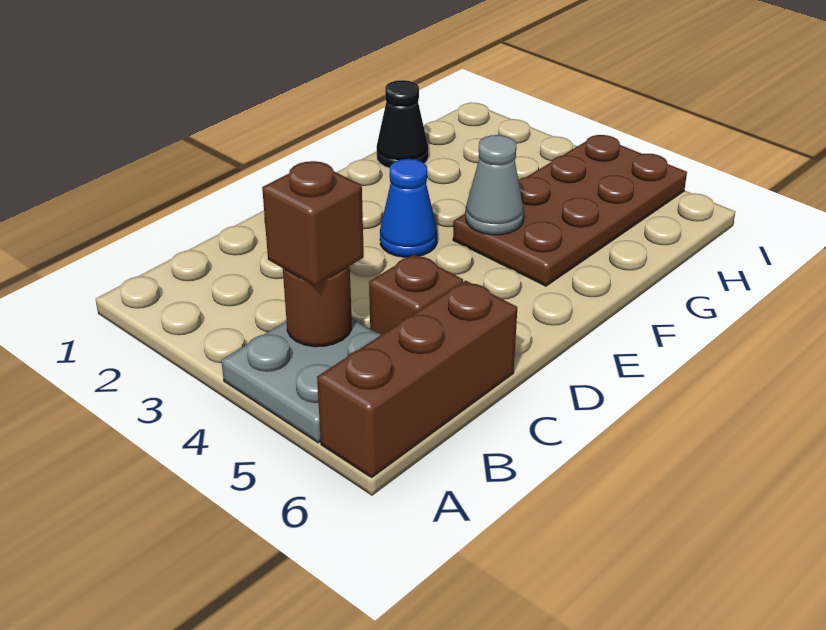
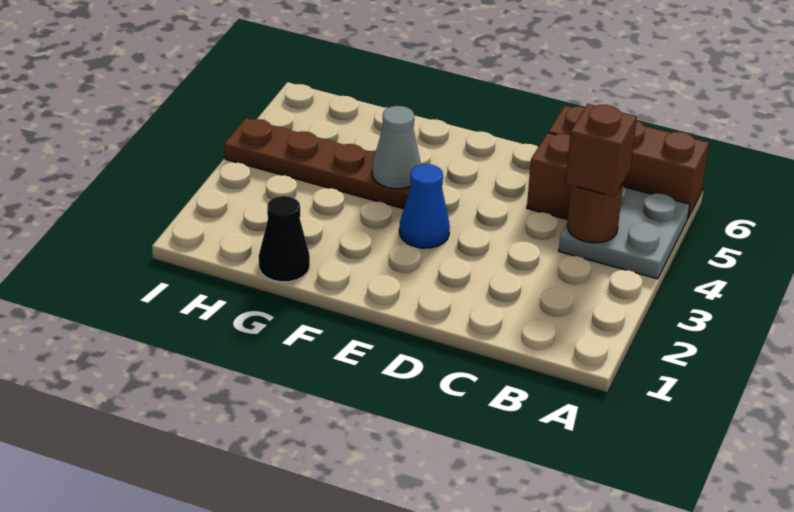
brown 2x4 plate [453,135,687,286] -> brown 1x4 plate [224,118,411,209]

